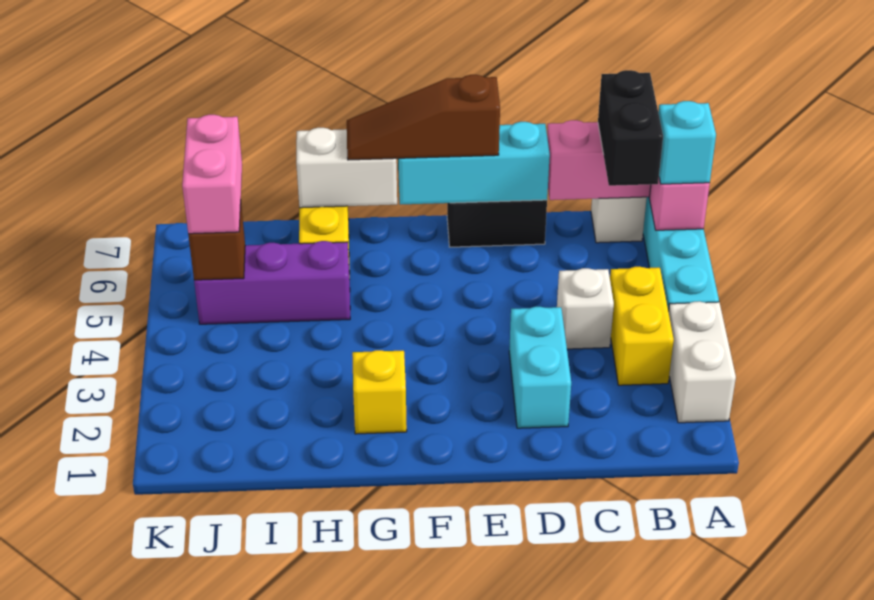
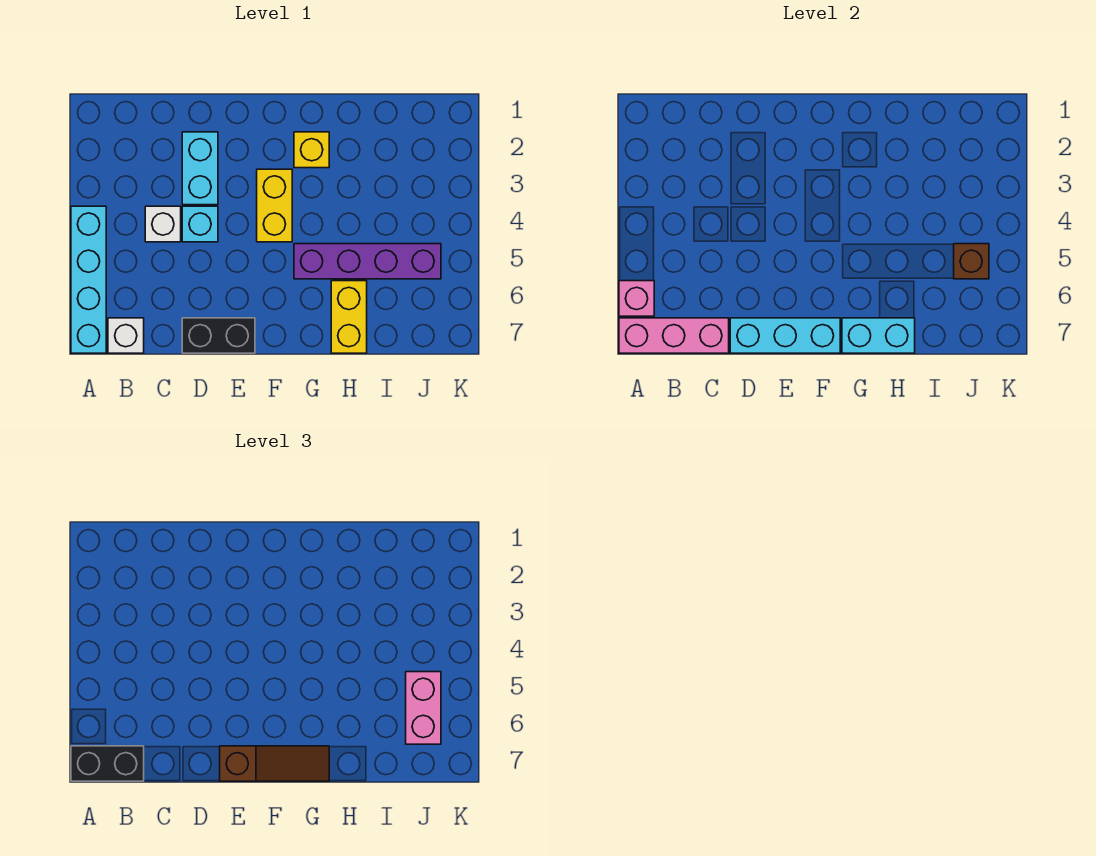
white 1x2 brick [668,301,736,423] -> none
cyan 1x1 brick [658,101,716,184] -> cyan 1x1 brick moved to [182,206,218,242]
yellow 1x2 brick [610,267,674,385] -> yellow 1x2 brick moved to [257,169,292,242]
black 1x2 brick [598,70,663,186] -> black 1x2 brick turned to [71,746,144,781]
white 1x2 brick [296,128,397,208] -> cyan 1x2 brick [842,318,915,353]
purple 1x3 brick [194,241,350,324] -> purple 1x4 brick [294,244,441,279]

